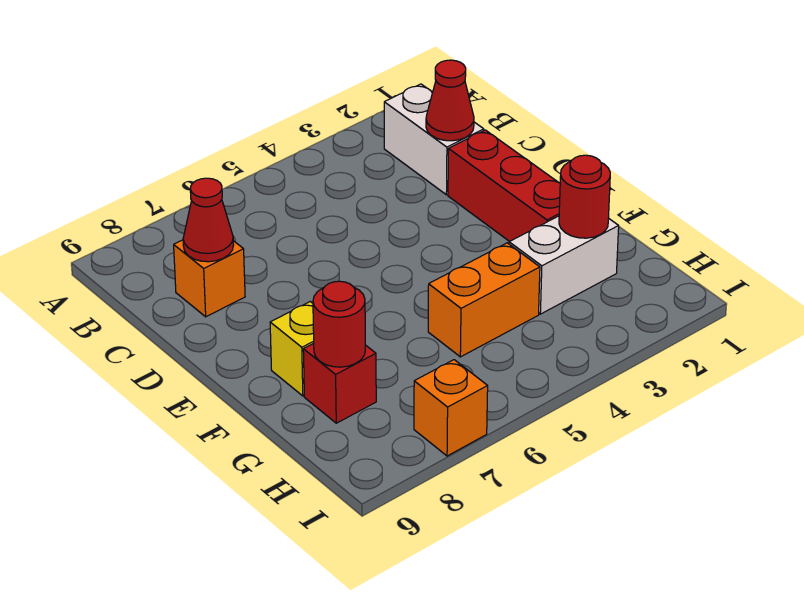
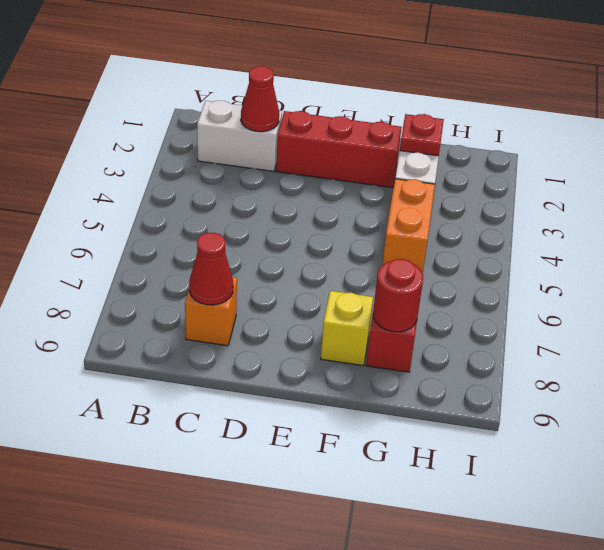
red 1x1 round brick [559,155,610,238] -> red 1x1 plate [400,114,444,156]
orange 1x1 brick [414,360,488,456] -> none

